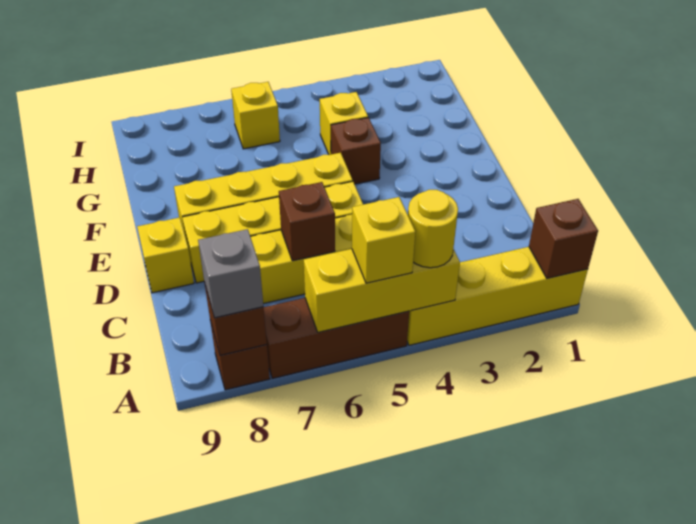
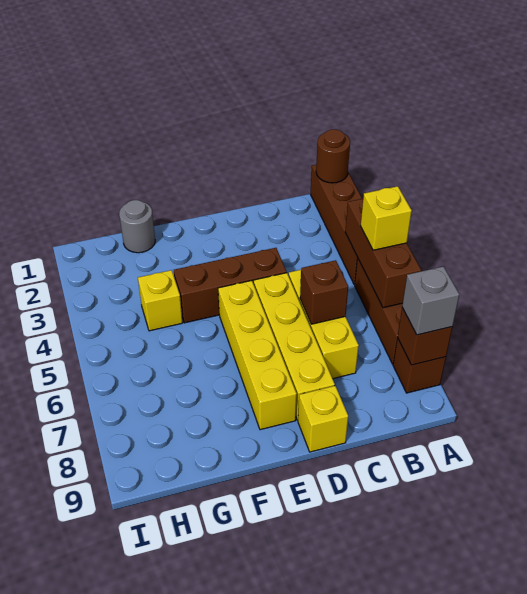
yellow 1x4 brick [407,247,588,345] -> brown 1x4 brick [311,165,362,285]
brown 1x1 brick [529,199,598,278] -> brown 1x1 round brick [316,129,350,183]
yellow 1x3 brick [304,249,460,332] -> brown 1x3 brick [345,199,421,308]
yellow 1x1 round brick [408,190,458,268] -> none
brown 1x1 brick [331,118,381,184] -> brown 1x3 brick [174,248,287,323]
none -> grey 1x1 round brick [119,200,155,253]
yellow 1x1 brick [231,82,280,149] -> none

